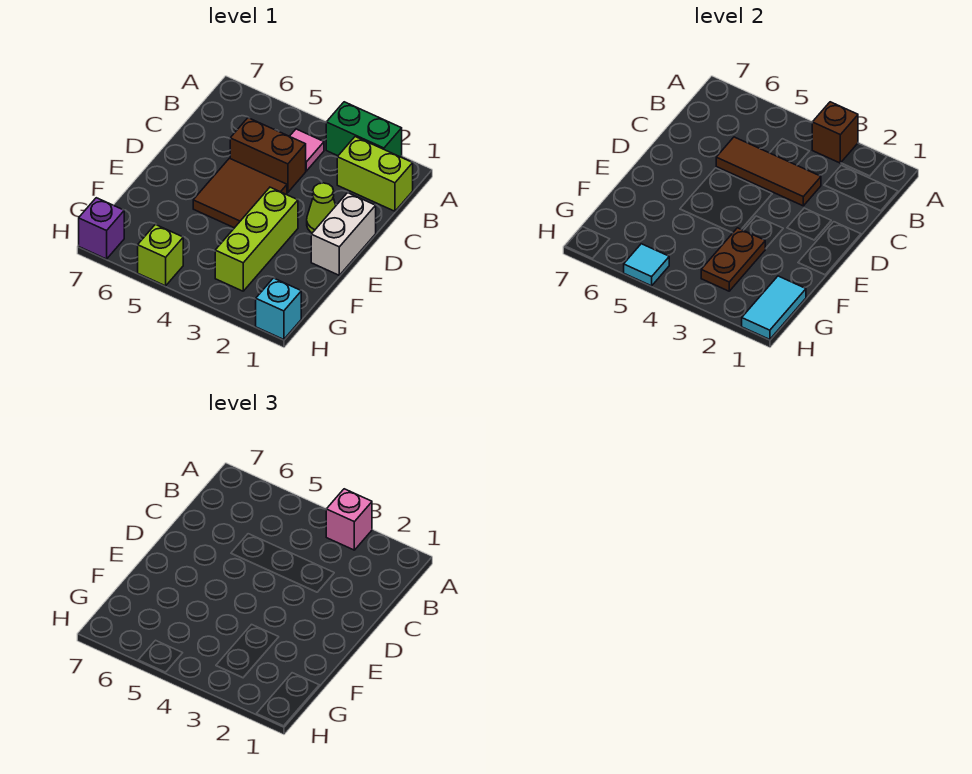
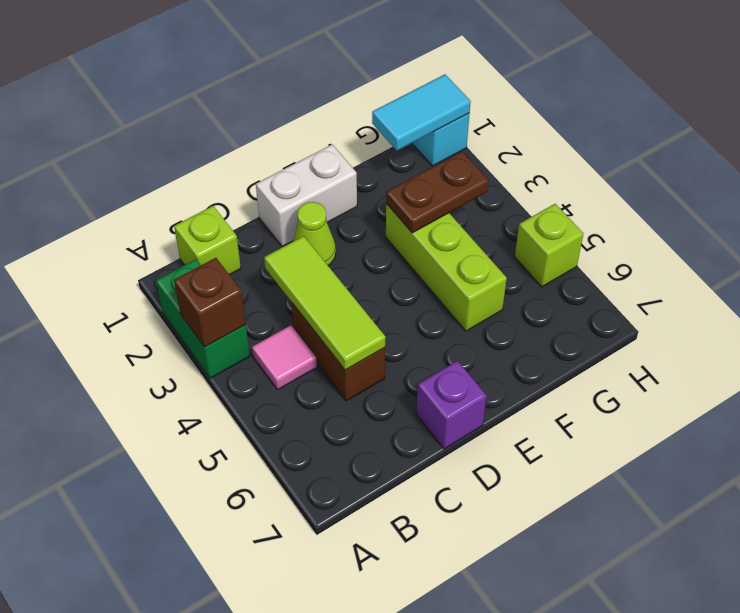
pink 1x1 brick [326,489,372,550] -> none
lime 1x2 brick [337,137,413,211] -> lime 1x1 brick [174,206,241,275]
brown 1x3 tile [716,137,821,206] -> lime 1x3 tile [264,236,386,370]
brown 2x2 tile [193,158,287,228] -> none
lime 1x3 brick [215,187,298,291] -> lime 1x3 brick turned to [386,204,507,331]
cyan 1x1 tile [624,244,669,286] -> none
purple 1x1 brick [79,198,124,259] -> purple 1x1 brick moved to [416,361,486,449]

